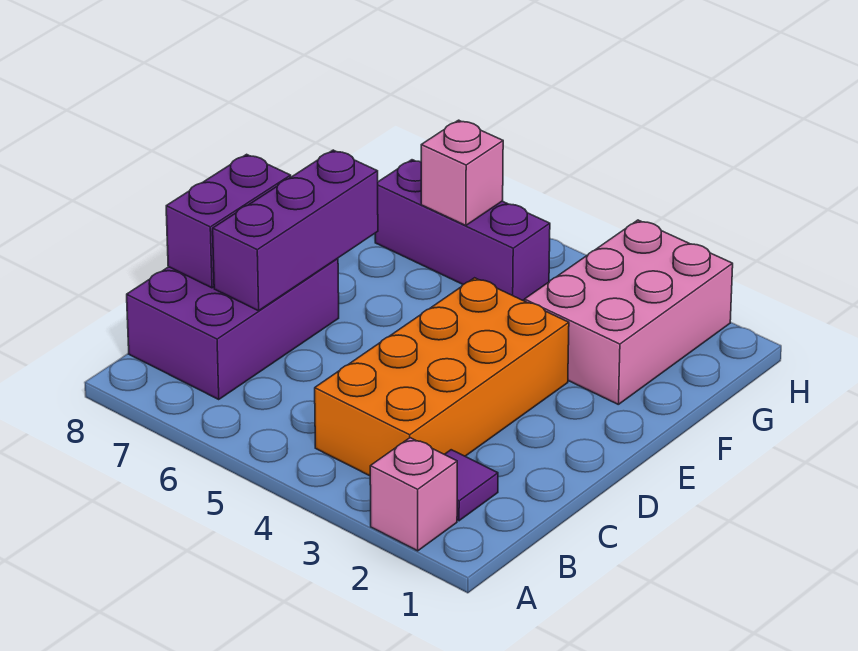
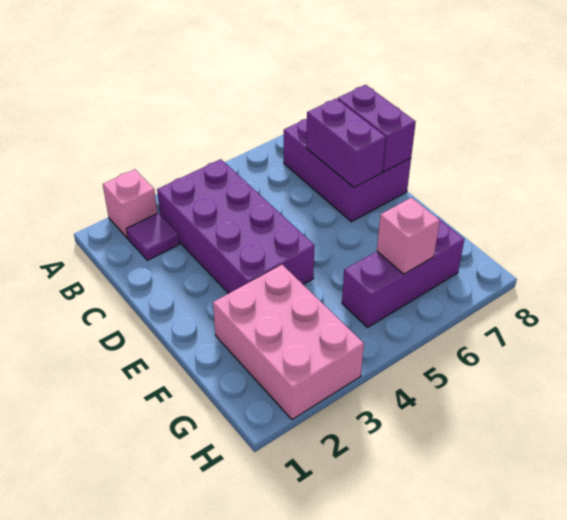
orange 2x4 brick [315,278,569,476] -> purple 2x4 brick [157,159,315,293]
purple 1x3 brick [213,150,378,311] -> purple 1x2 brick [306,99,386,187]

